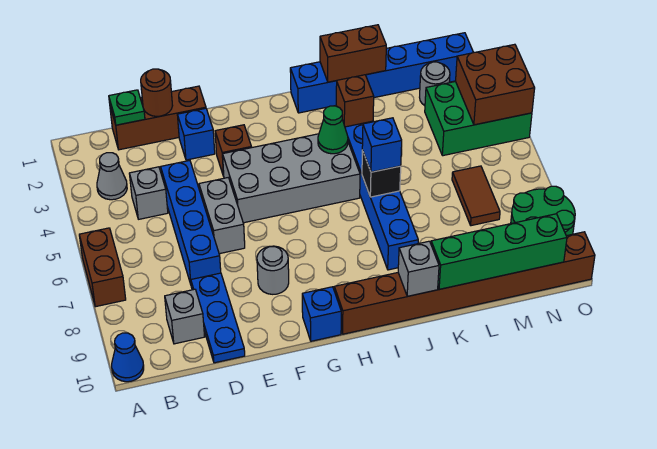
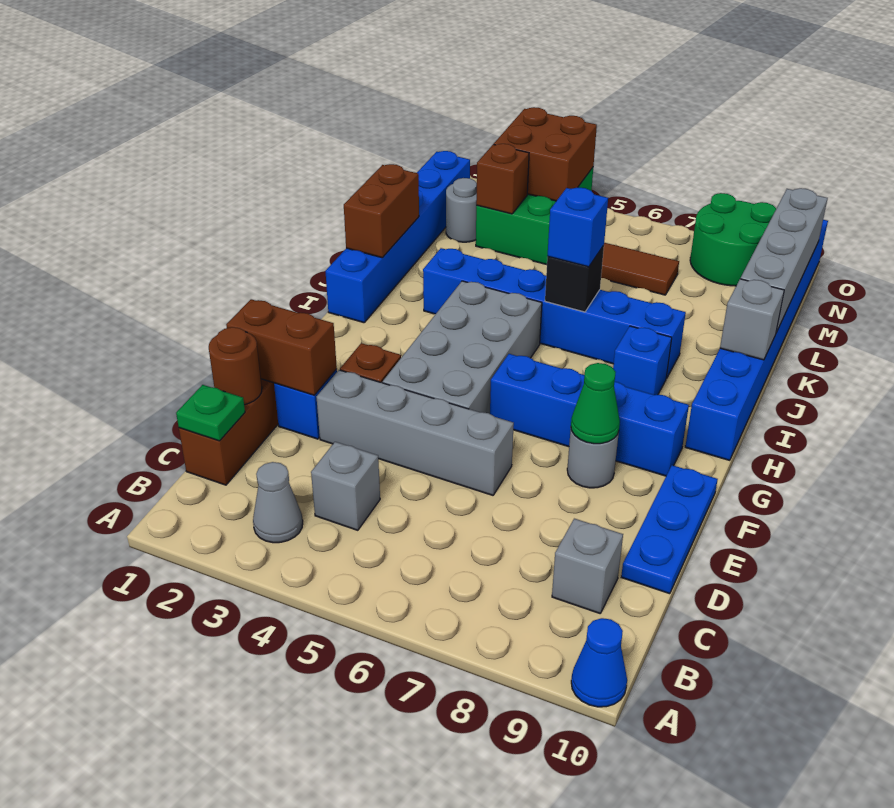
brown 1x2 brick [79,228,126,307] -> brown 1x2 brick moved to [226,299,337,395]
blue 1x4 brick [161,160,221,284] -> blue 1x4 brick moved to [490,354,689,476]
blue 1x3 plate [191,273,245,363] -> blue 1x3 plate turned to [621,465,718,594]
grey 1x2 brick [199,178,245,254] -> grey 1x4 brick [317,370,514,495]
blue 1x1 brick [302,287,341,341] -> blue 1x1 brick moved to [613,326,672,395]
brown 1x8 brick [334,232,595,334] -> blue 1x8 brick [685,220,828,460]
green 1x1 cone [318,106,348,154] -> green 1x1 cone moved to [571,363,620,444]
brown 1x1 brick [336,75,374,127] -> brown 1x1 brick moved to [476,144,529,214]
green 1x4 brick [431,214,567,289] -> grey 1x4 brick [740,188,828,333]

